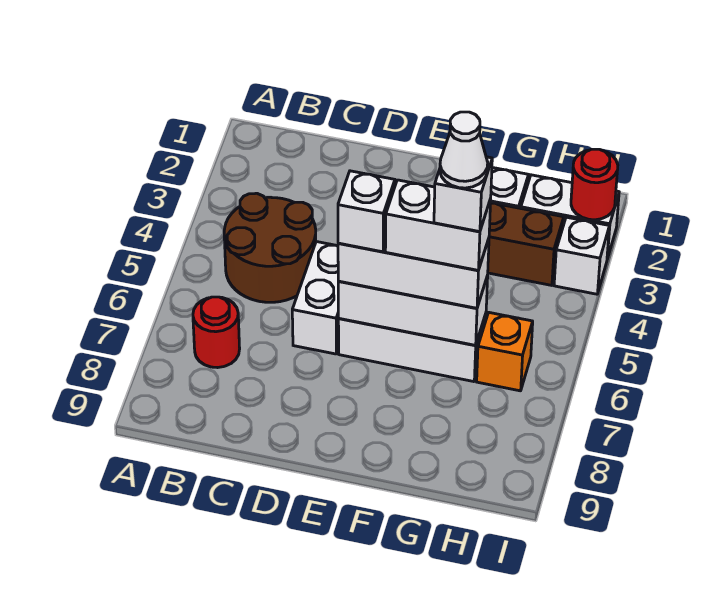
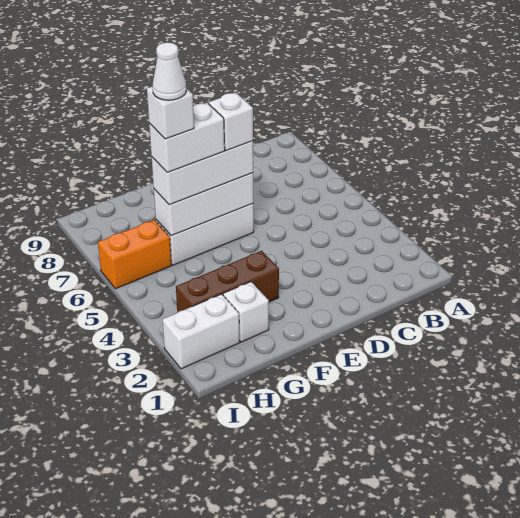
brown 2x2 round brick [224,193,316,302] -> none
red 1x1 round brick [193,297,240,368] -> none
white 1x2 brick [292,242,339,354] -> none
orange 1x1 brick [477,313,533,391] -> orange 1x2 brick [98,220,171,289]
red 1x1 round brick [571,149,618,220] -> none
white 1x1 brick [554,217,609,294] -> none

